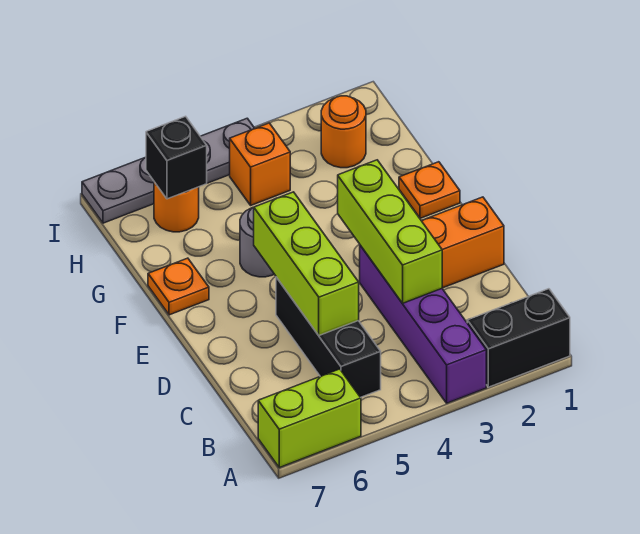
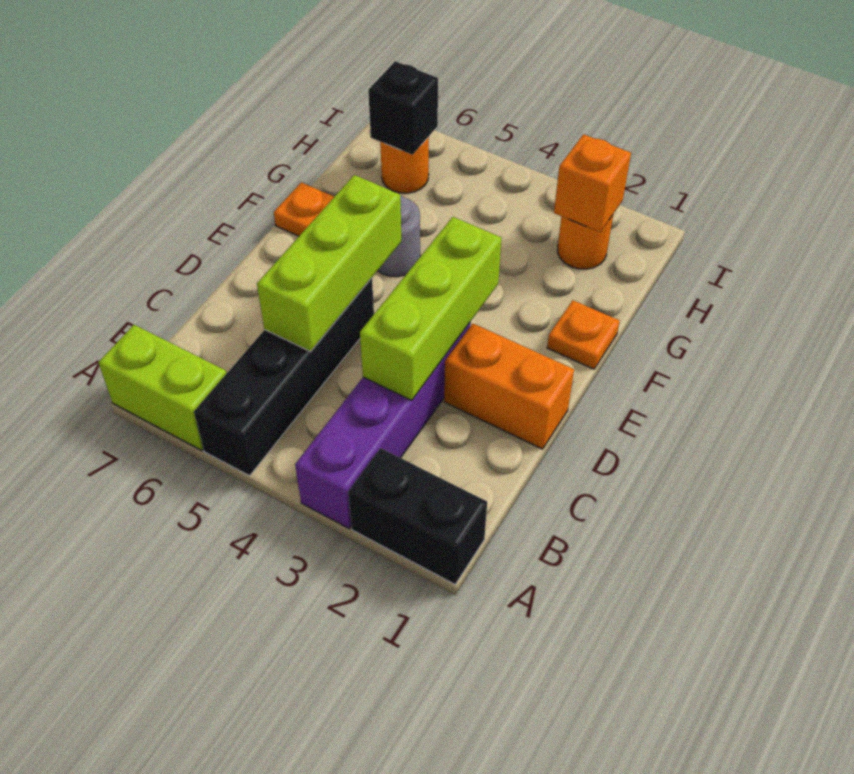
black 1x3 brick [276,277,381,397] -> black 1x4 brick [194,278,374,476]
orange 1x1 brick [230,123,290,205] -> orange 1x1 brick moved to [554,134,631,232]
grey 1x4 plate [82,118,255,223] -> none

